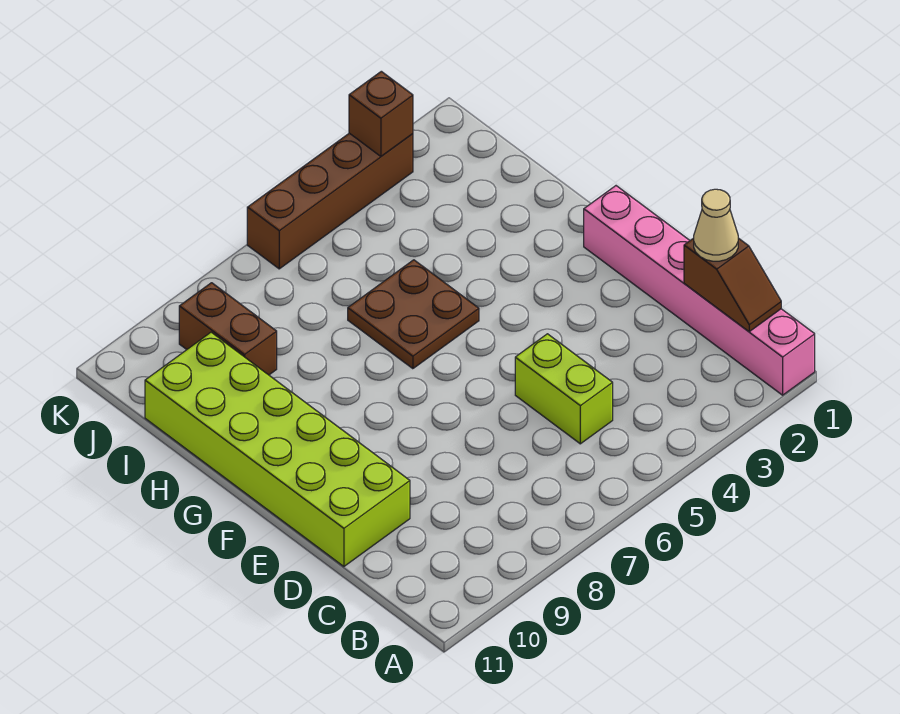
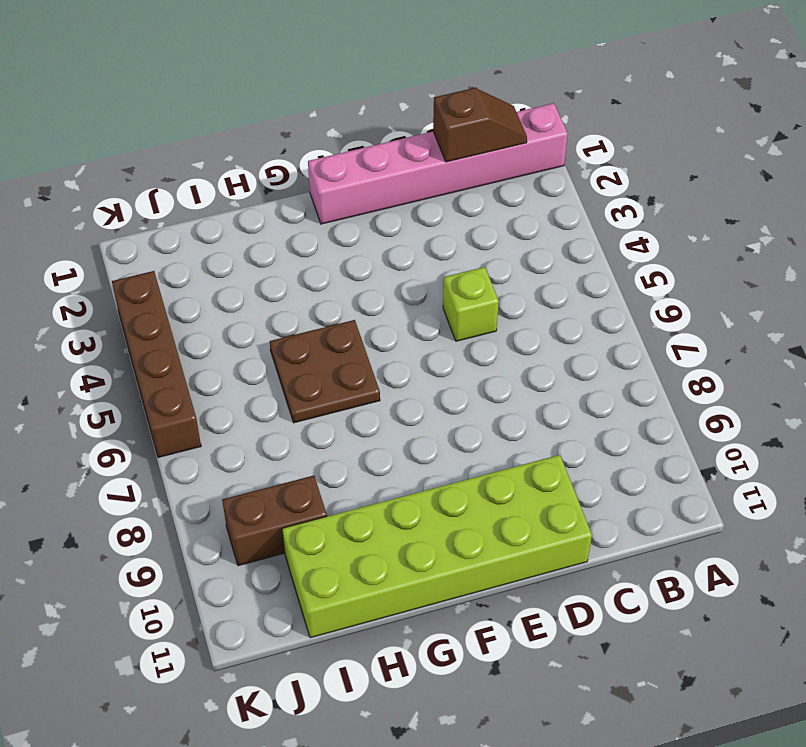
tan 1x1 cone [694,189,738,261] -> none
lime 1x2 brick [515,334,613,444] -> lime 1x1 brick [443,267,499,341]
brown 1x1 brick [349,71,413,156] -> none

